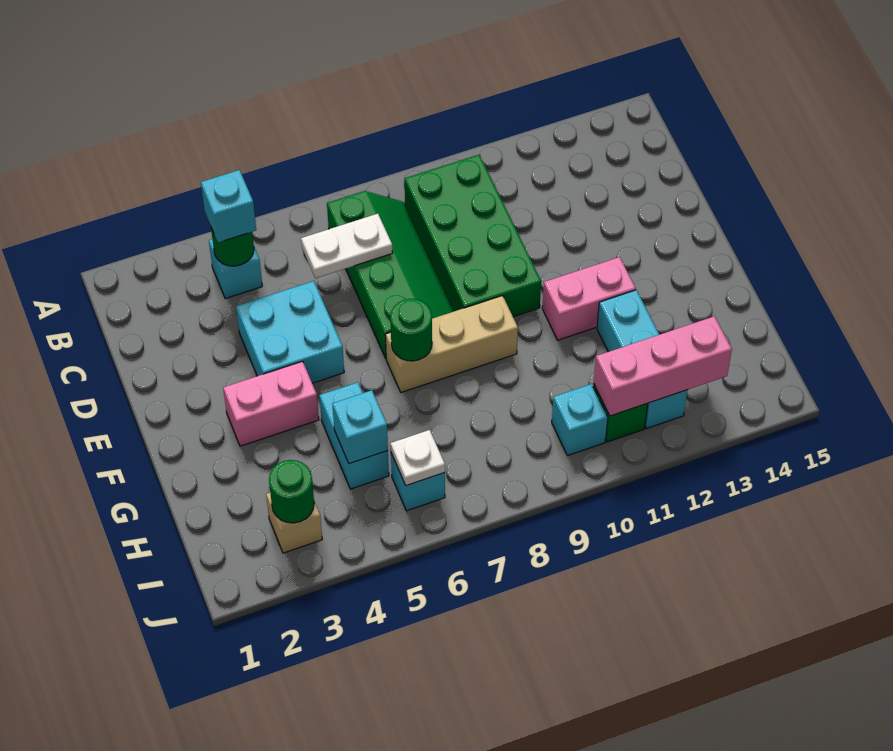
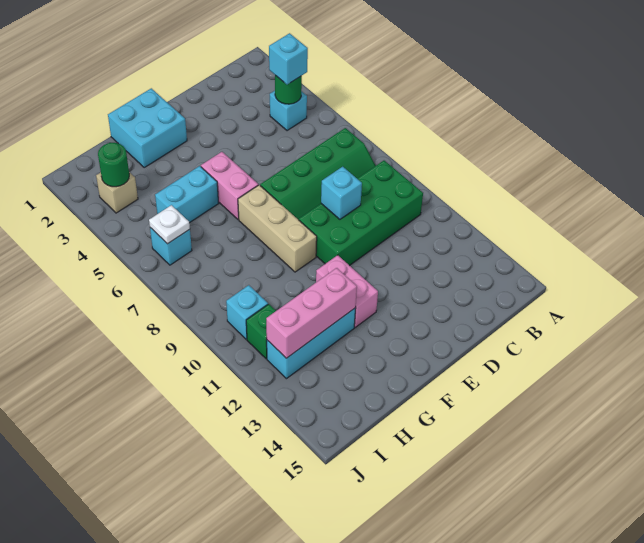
white 1x2 plate [301,214,393,278] -> none
cyan 2x2 brick [236,281,344,383] -> cyan 2x2 brick moved to [108,88,187,168]
pink 1x2 brick [223,361,319,446] -> pink 1x2 brick moved to [201,152,258,219]
green 1x1 round brick [390,299,432,361] -> none
cyan 1x1 brick [332,390,388,464] -> cyan 1x1 brick moved to [321,167,362,219]
pink 1x3 brick [594,316,732,416] -> pink 1x3 brick turned to [266,268,357,358]

